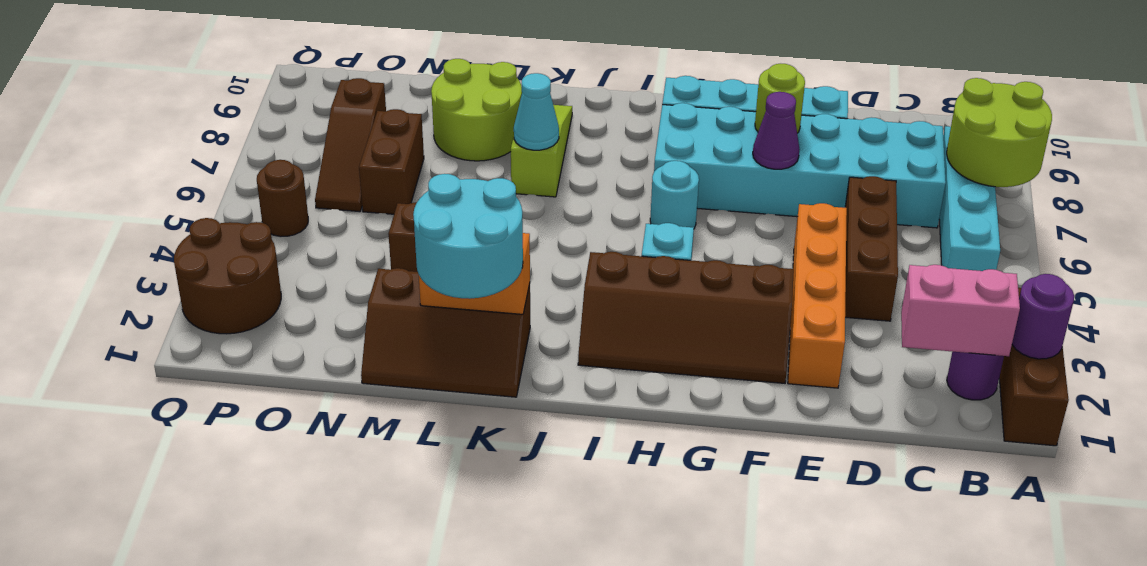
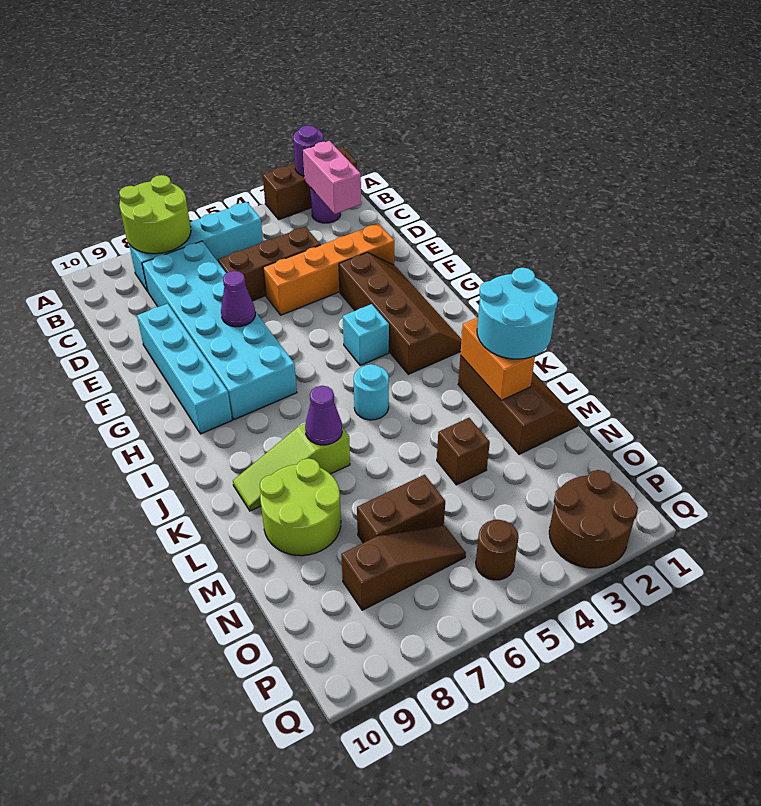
lime 1x1 round brick [755,64,805,133] -> none
cyan 1x1 round brick [650,161,699,228] -> cyan 1x1 round brick moved to [354,364,389,420]
cyan 1x1 cone [514,73,559,150] -> purple 1x1 cone [305,386,342,445]

